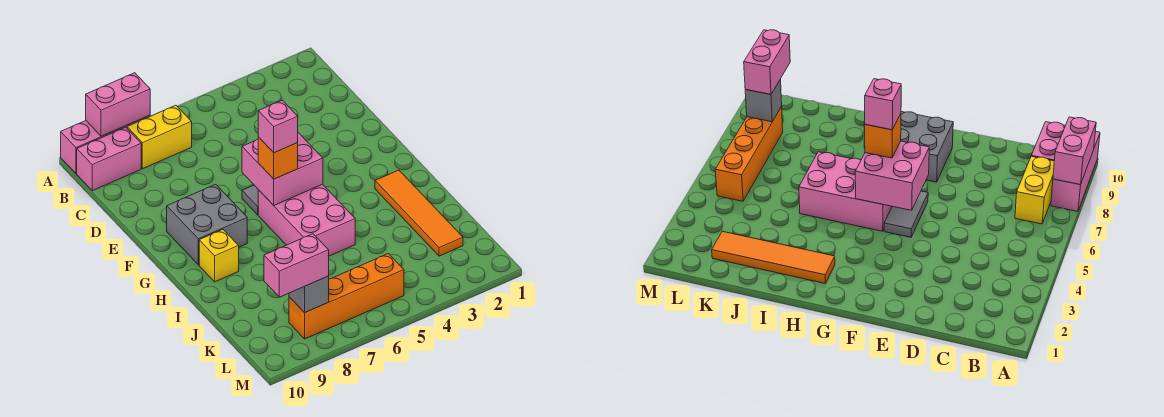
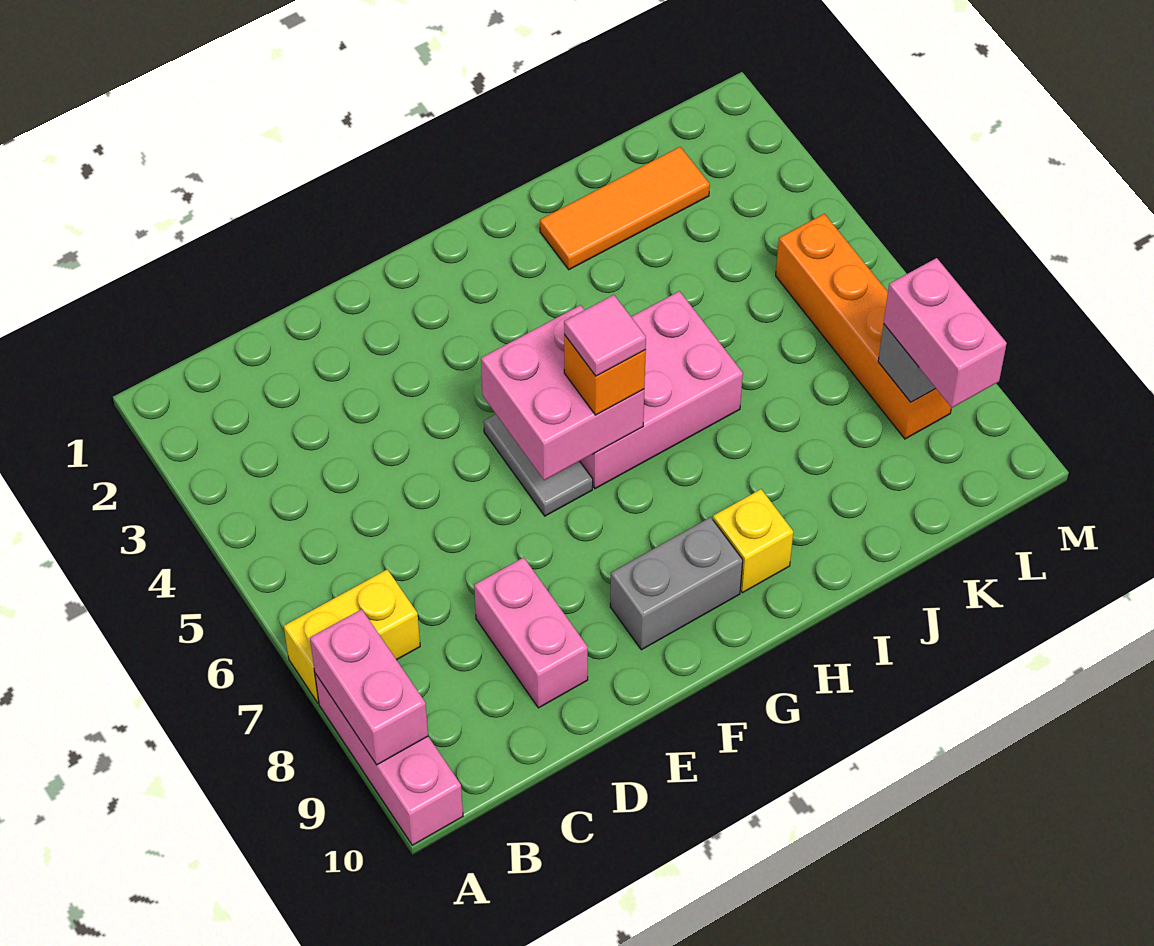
yellow 1x2 brick [127,105,192,169] -> yellow 1x2 brick turned to [284,569,420,703]
pink 1x2 brick [77,127,141,191] -> pink 1x2 brick moved to [474,557,588,708]
grey 2x2 brick [167,184,247,265] -> grey 1x2 brick [610,517,743,650]
pink 1x1 brick [258,100,298,153] -> pink 1x1 tile [564,295,646,376]
orange 1x4 tile [375,170,463,256] -> orange 1x3 tile [540,147,710,270]

